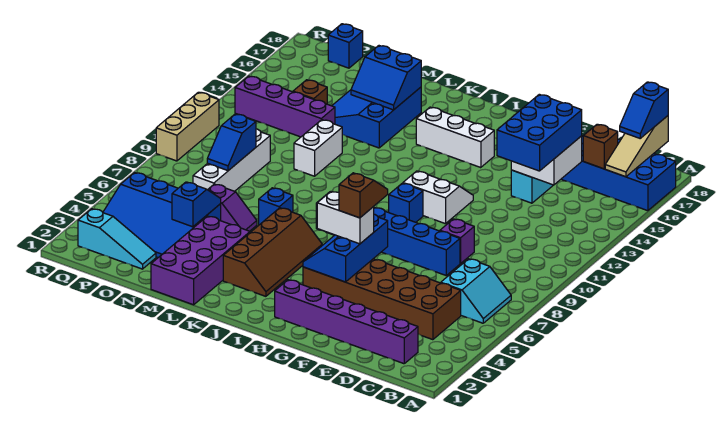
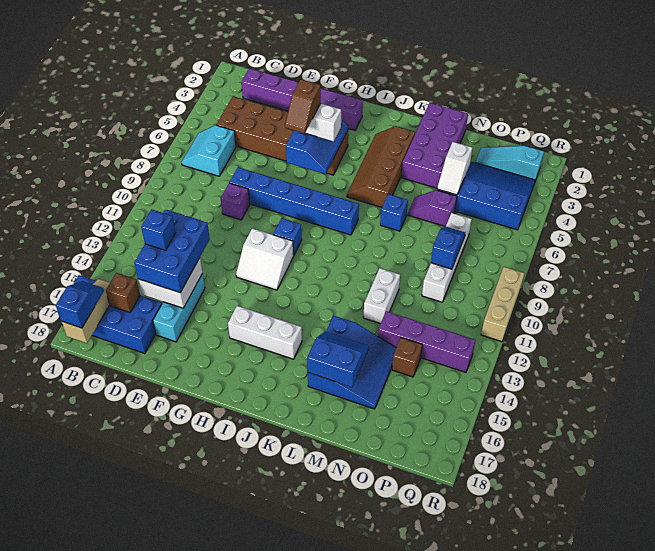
blue 1x2 slope [172,182,221,227] -> white 1x2 slope [437,142,473,195]
blue 1x1 brick [328,24,363,68] -> blue 1x1 brick moved to [141,209,175,250]

